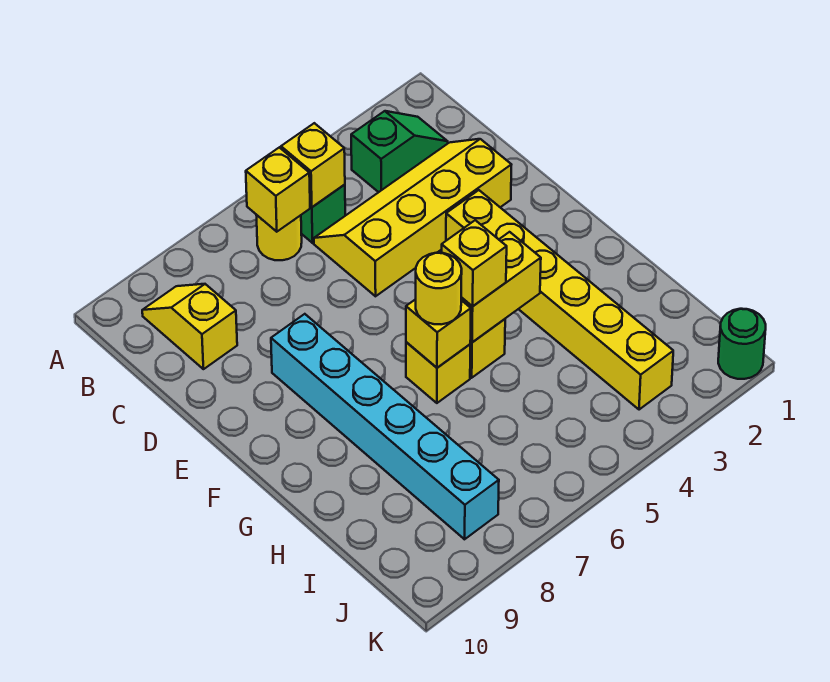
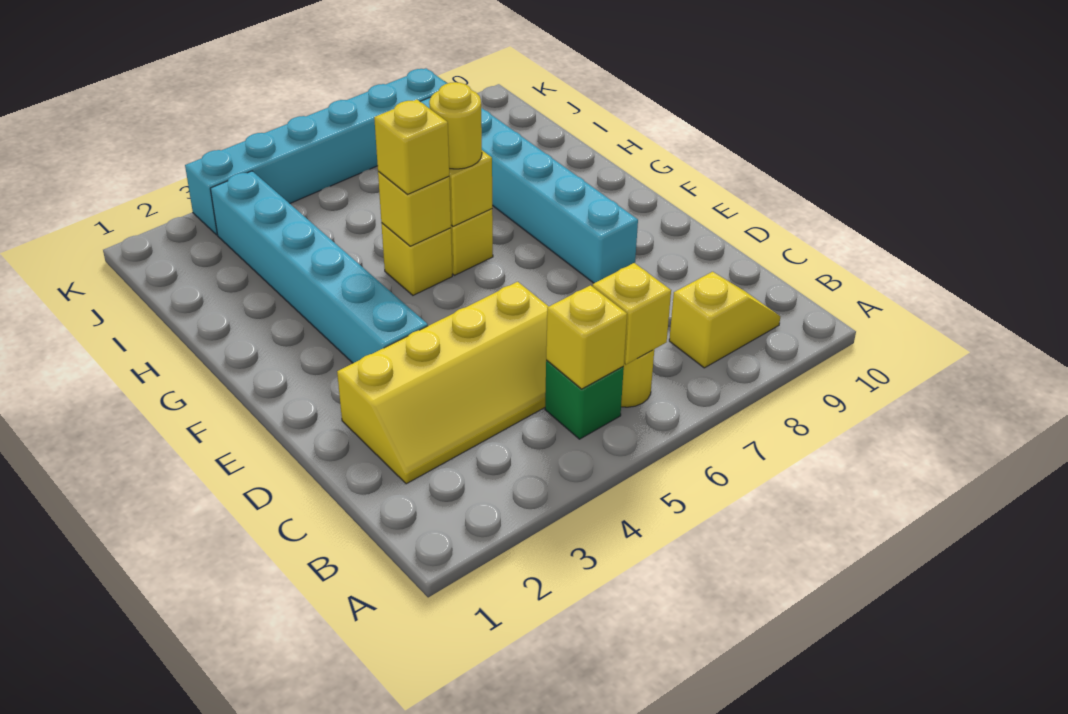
green 1x2 slope [351,111,448,192] -> none
yellow 1x2 slope [142,284,237,369] -> yellow 1x2 slope turned to [669,272,780,368]
yellow 1x6 brick [446,190,673,410] -> cyan 1x6 brick [210,171,428,363]
yellow 1x2 brick [461,232,541,342] -> yellow 1x1 brick [378,171,451,246]
green 1x1 round brick [718,309,766,379] -> none
none -> cyan 1x6 brick [185,68,447,235]

